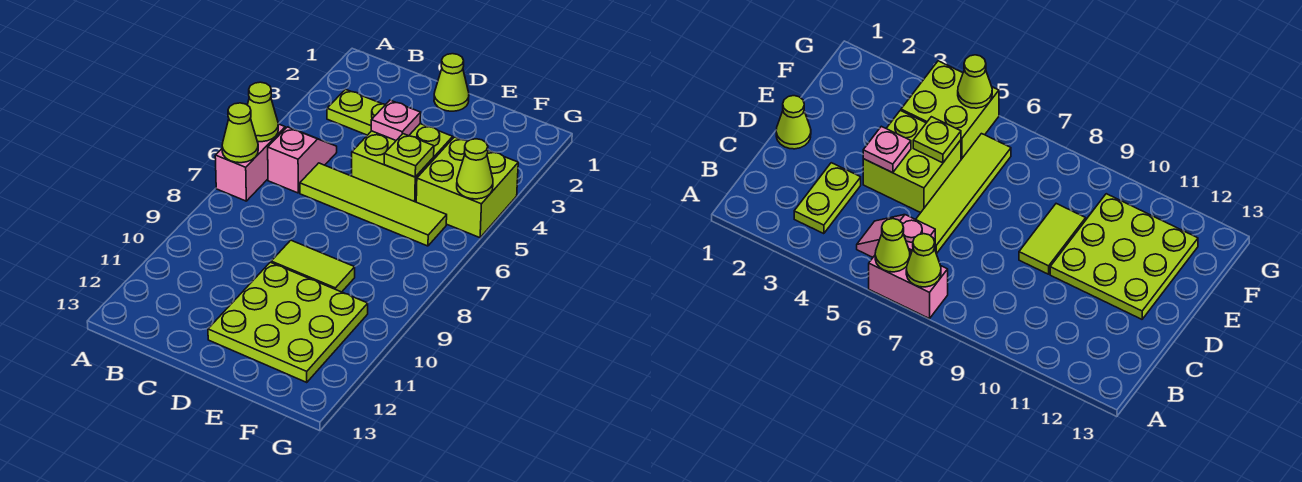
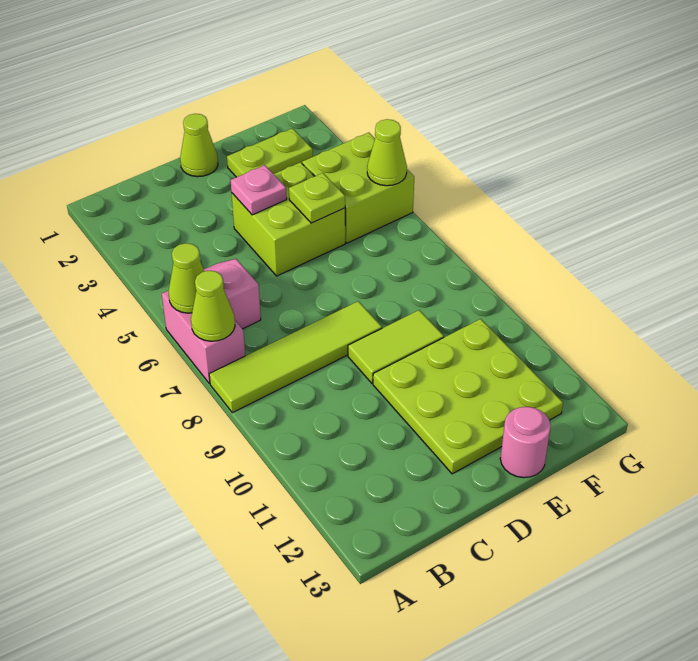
lime 1x2 plate [327,89,386,135] -> lime 1x2 plate moved to [227,128,313,177]
lime 1x4 tile [300,163,447,246] -> lime 1x4 tile moved to [209,301,382,413]
none -> pink 1x1 round brick [500,407,551,478]

